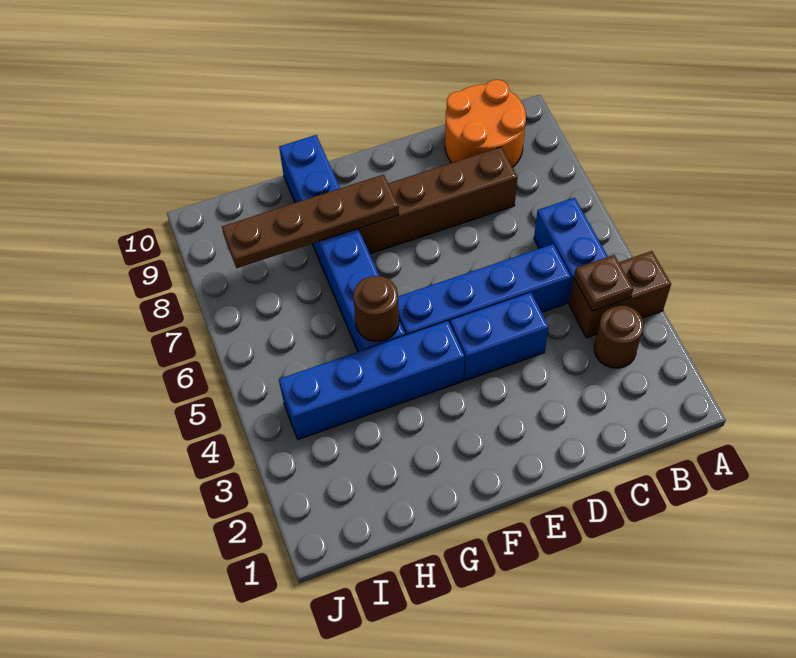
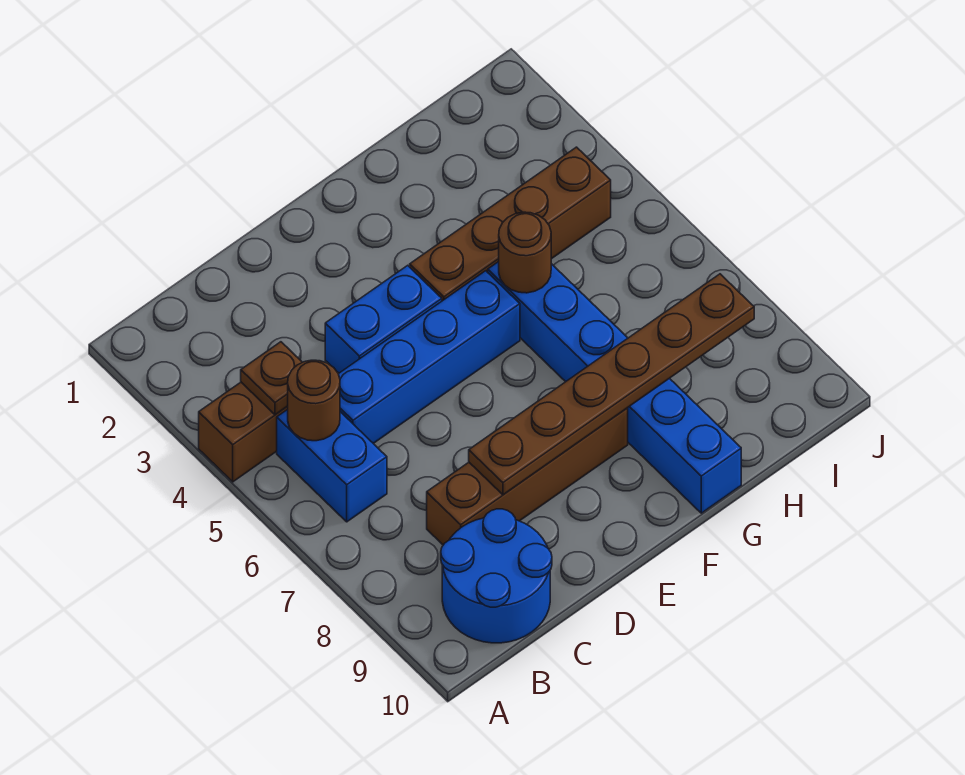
brown 1x1 round brick [594,305,643,368] -> brown 1x1 round brick moved to [288,360,340,441]
orange 2x2 round brick [445,80,526,167] -> blue 2x2 round brick [441,509,552,643]
blue 1x4 brick [279,321,465,439] -> brown 1x4 brick [410,147,611,301]
brown 1x4 plate [222,175,399,268] -> brown 1x6 plate [469,274,754,495]

